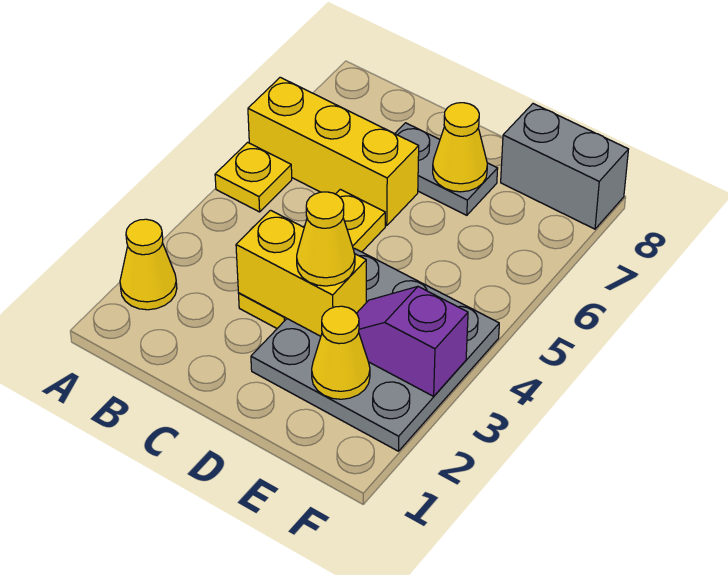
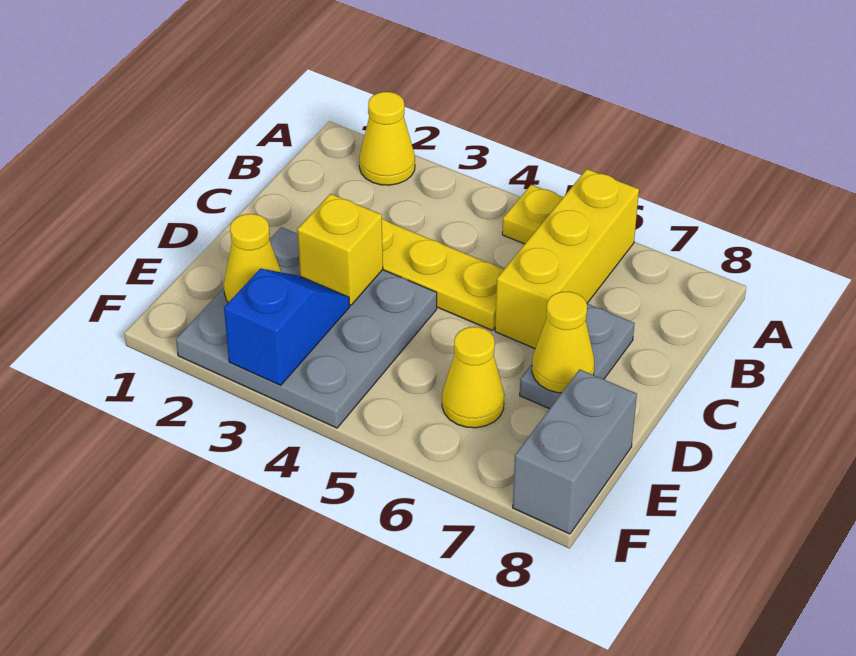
yellow 1x2 brick [236,210,366,336] -> yellow 1x1 brick [297,194,383,305]
yellow 1x1 cone [297,192,355,286] -> yellow 1x1 cone moved to [442,327,504,428]
purple 1x2 slope [356,286,468,396] -> blue 1x2 slope [224,269,350,385]

